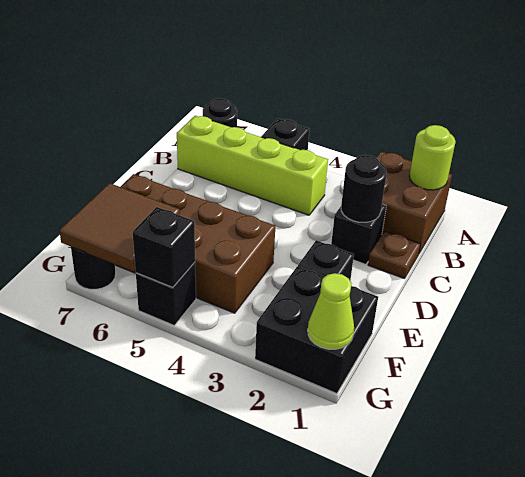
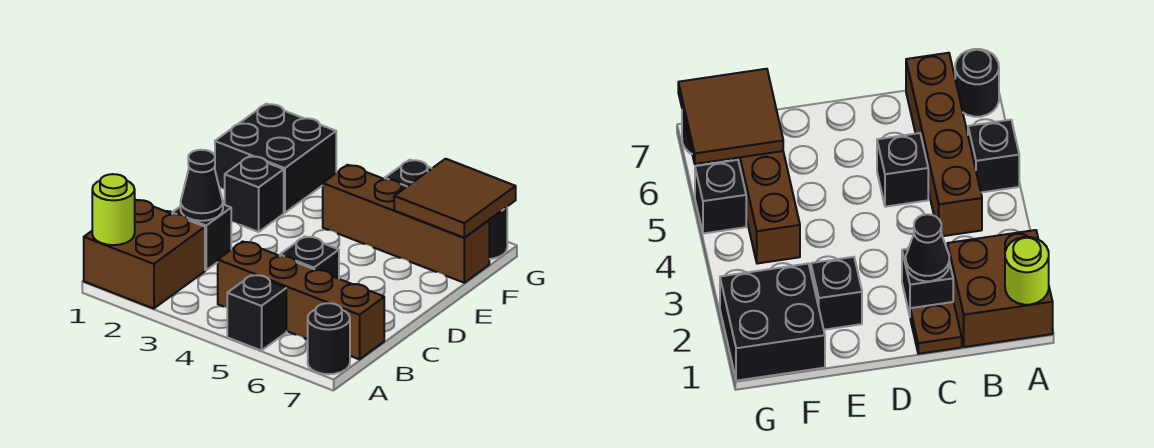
lime 1x4 brick [177,116,328,215] -> brown 1x4 brick [218,241,384,359]
black 1x1 round brick [341,155,387,222] -> black 1x1 cone [181,150,223,221]
brown 2x4 brick [116,174,275,313] -> brown 1x4 brick [323,165,489,283]
lime 1x1 cone [308,273,354,349] -> none
black 1x1 brick [133,207,195,287] -> black 1x1 brick moved to [280,236,339,279]

